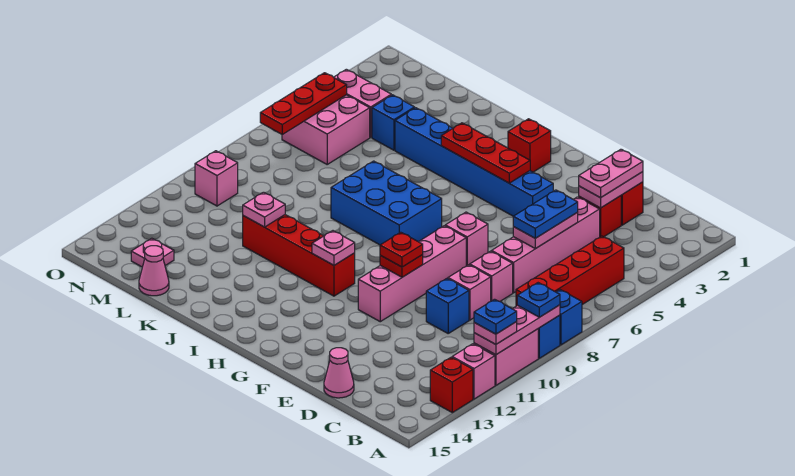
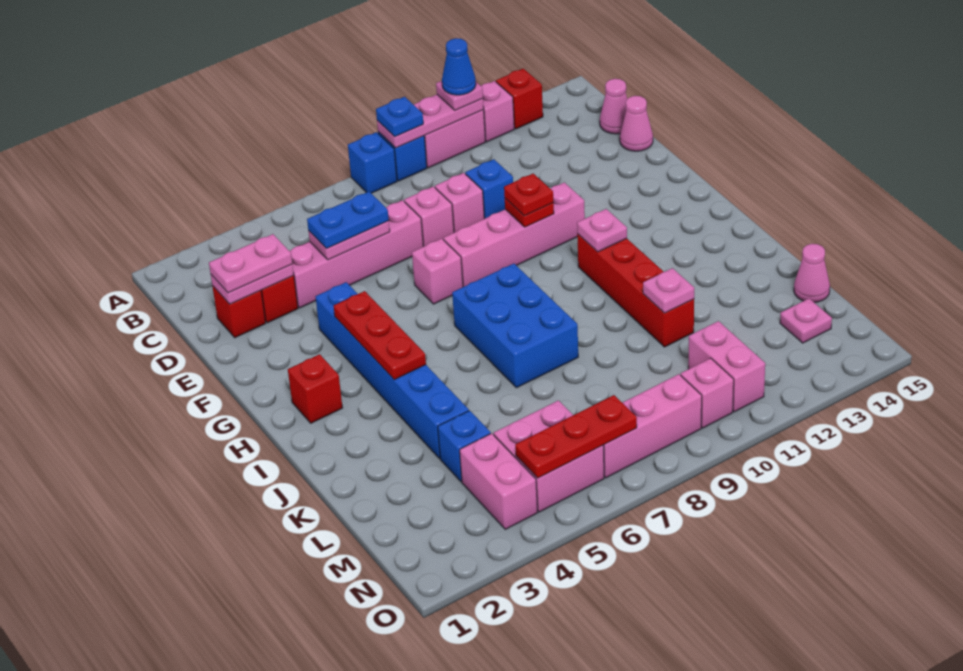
blue 1x1 plate [474,299,517,334] -> blue 1x1 cone [442,38,476,95]
red 1x4 brick [516,236,624,306] -> none
none -> pink 1x1 cone [600,79,627,134]
none -> pink 1x2 brick [688,321,765,412]
none -> pink 1x3 brick [603,374,702,478]

